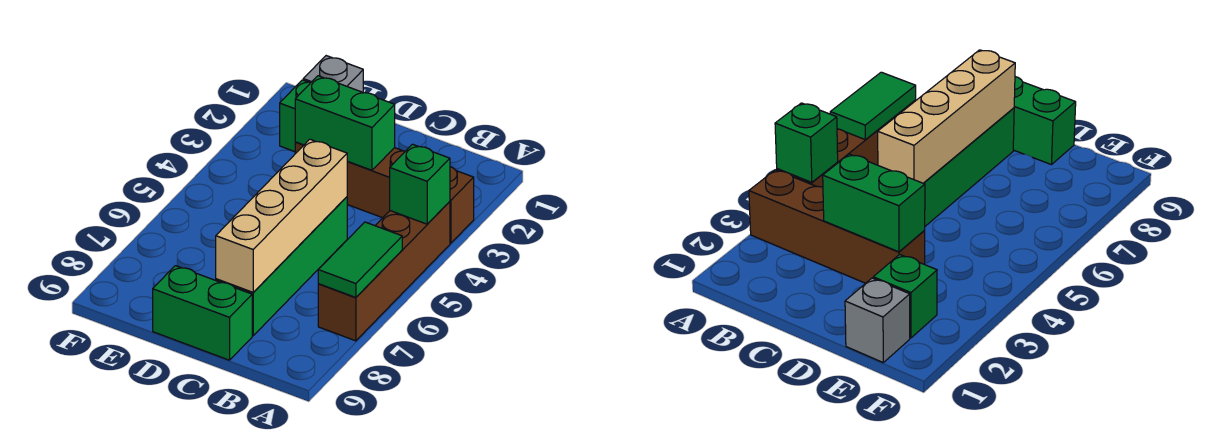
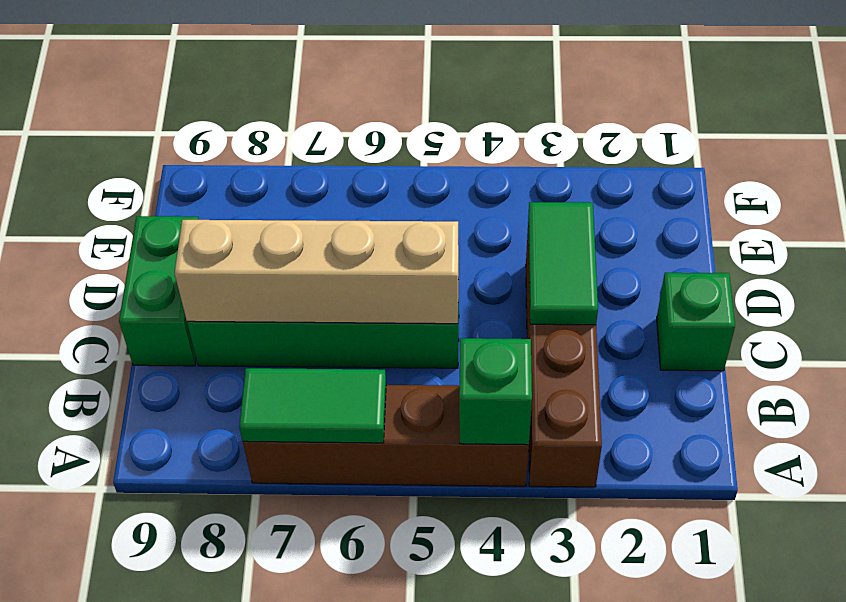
green 1x2 brick [295,76,395,170] -> green 1x2 tile [528,202,598,325]
grey 1x1 brick [303,56,363,92] -> none
green 1x1 brick [280,80,311,152] -> green 1x1 brick moved to [657,273,735,371]

